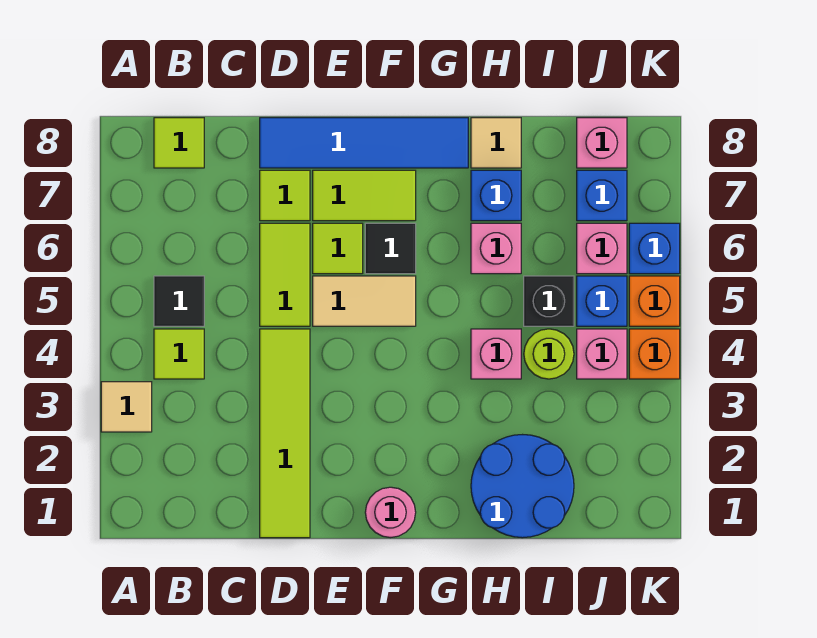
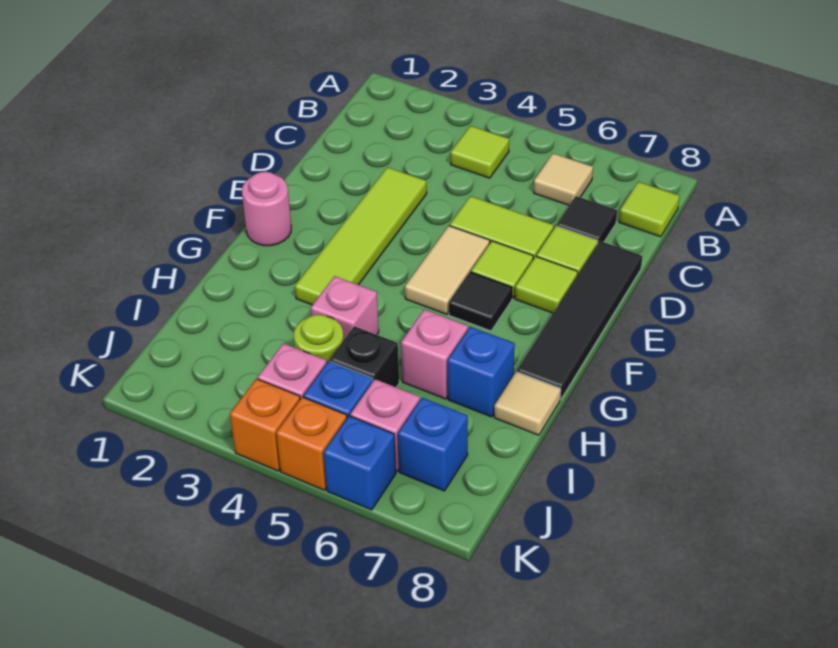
tan 1x1 tile [101,382,152,432] -> tan 1x1 tile moved to [534,153,593,205]
black 1x1 tile [154,276,204,326] -> black 1x1 tile moved to [557,196,617,245]
lime 1x4 tile [260,329,310,538] -> lime 1x4 tile turned to [295,167,427,305]
blue 1x4 tile [260,118,468,168] -> black 1x4 tile [517,241,642,399]
lime 1x2 tile [313,170,416,221] -> lime 1x1 tile [515,256,578,313]
blue 2x2 round brick [471,435,574,538] -> none
pink 1x1 brick [577,118,627,168] -> none

